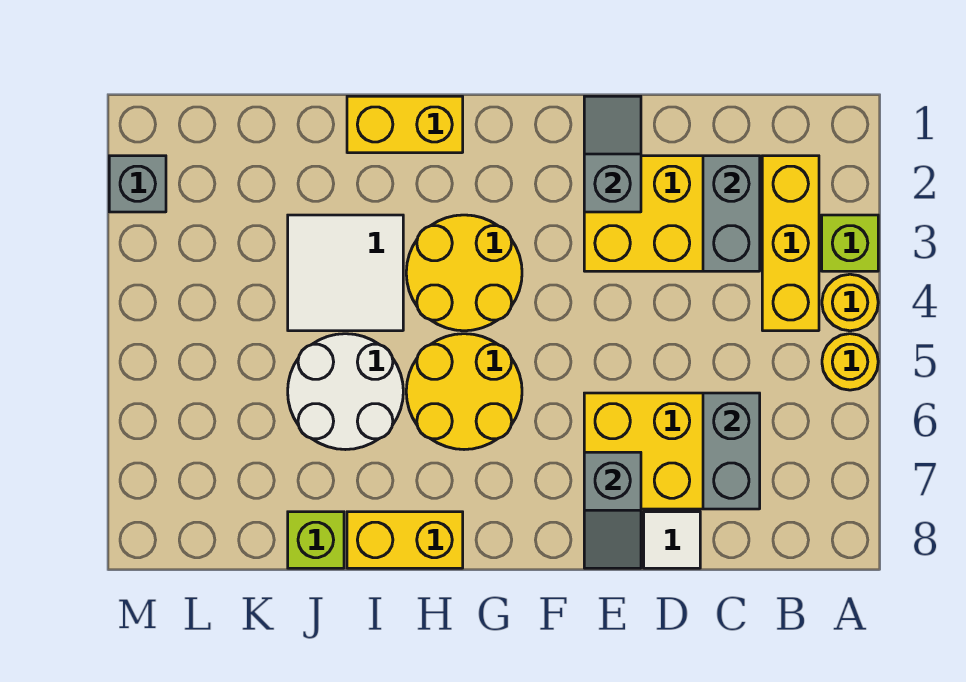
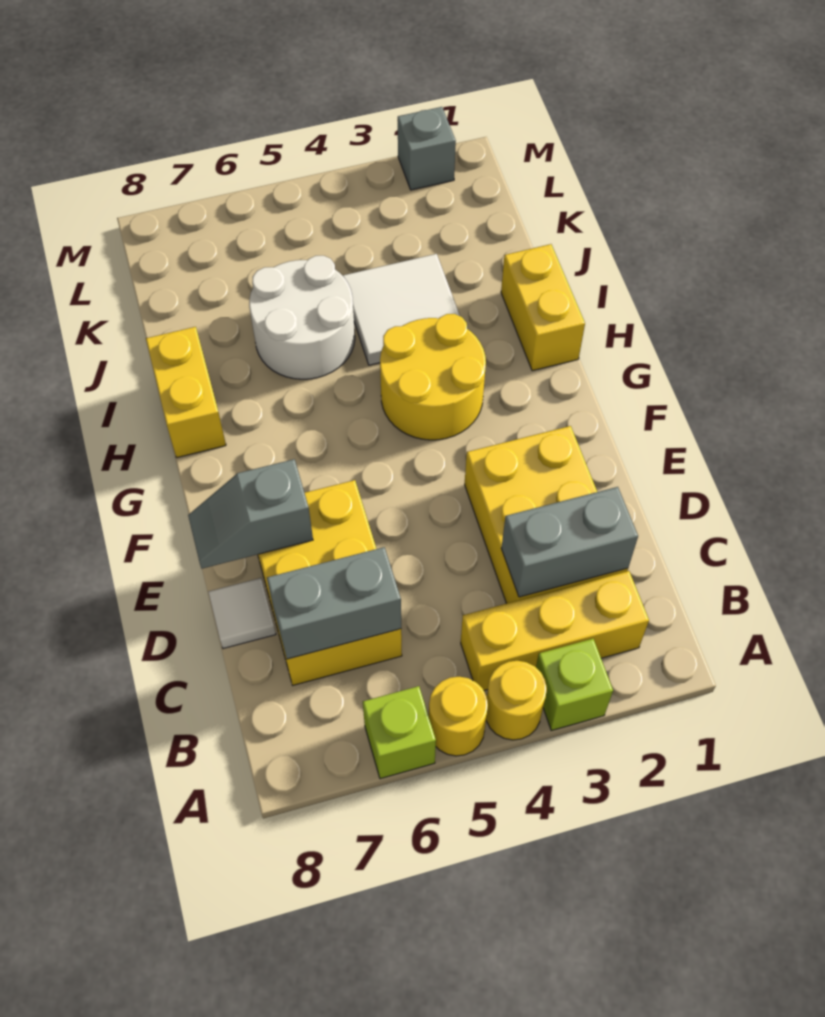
grey 1x2 slope [584,96,641,212] -> none
yellow 2x2 round brick [406,334,522,450] -> none
lime 1x1 brick [288,512,344,568] -> lime 1x1 brick moved to [363,686,436,779]

